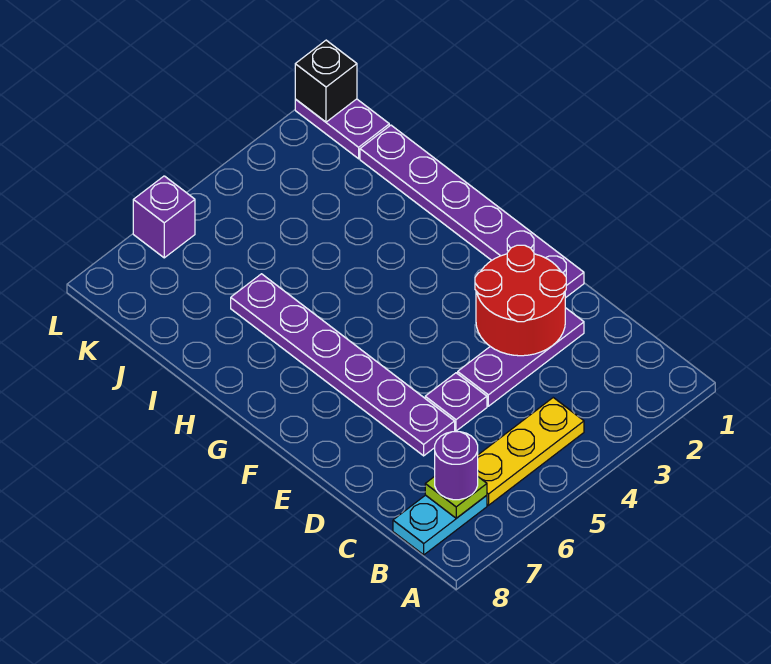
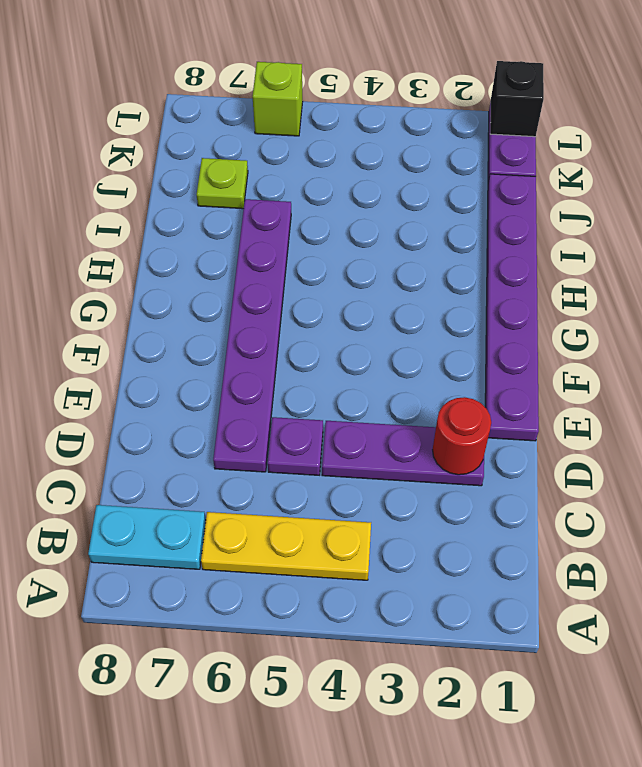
lime 1x1 plate [425,476,487,518] -> lime 1x1 plate moved to [197,158,248,209]
purple 1x1 round brick [435,432,478,500] -> none
red 2x2 round brick [475,245,566,356] -> red 1x1 round brick [433,397,491,475]
purple 1x1 brick [133,176,195,258] -> lime 1x1 brick [253,62,303,136]

